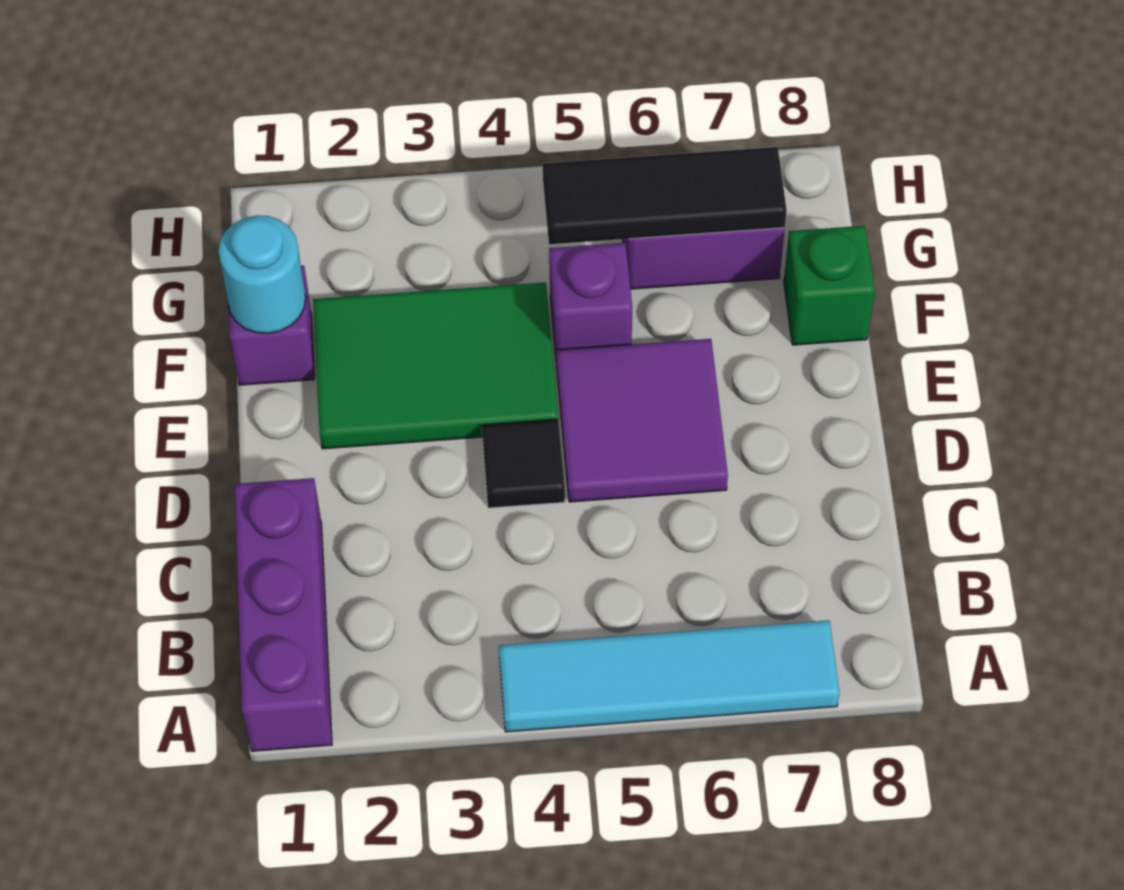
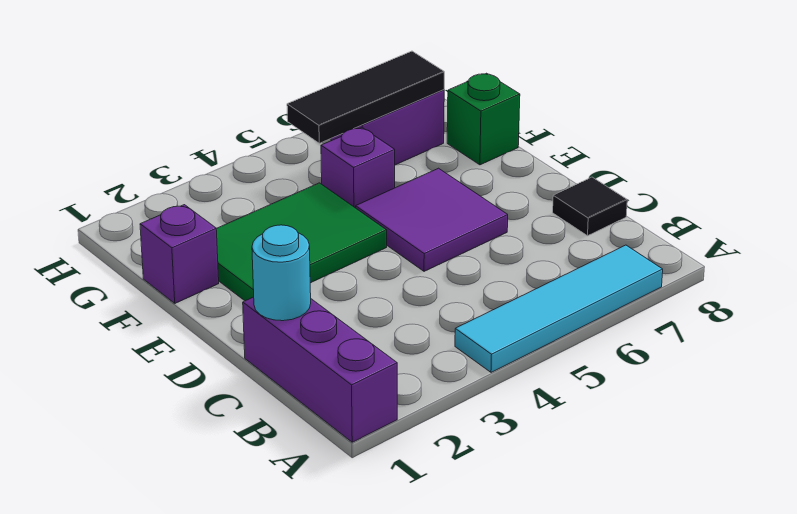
black 1x1 tile [482,420,565,508] -> black 1x1 tile moved to [553,177,627,236]
cyan 1x1 round brick [218,215,306,334] -> cyan 1x1 round brick moved to [252,225,311,321]

